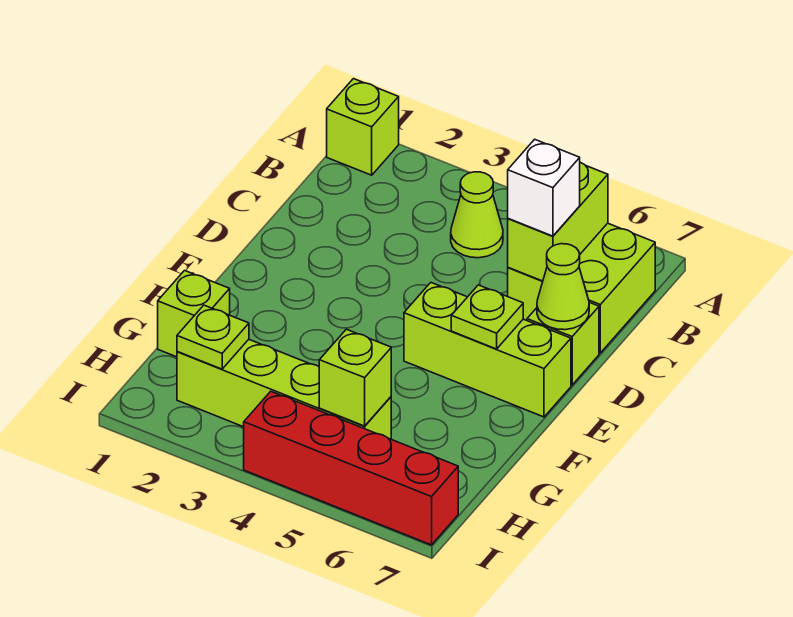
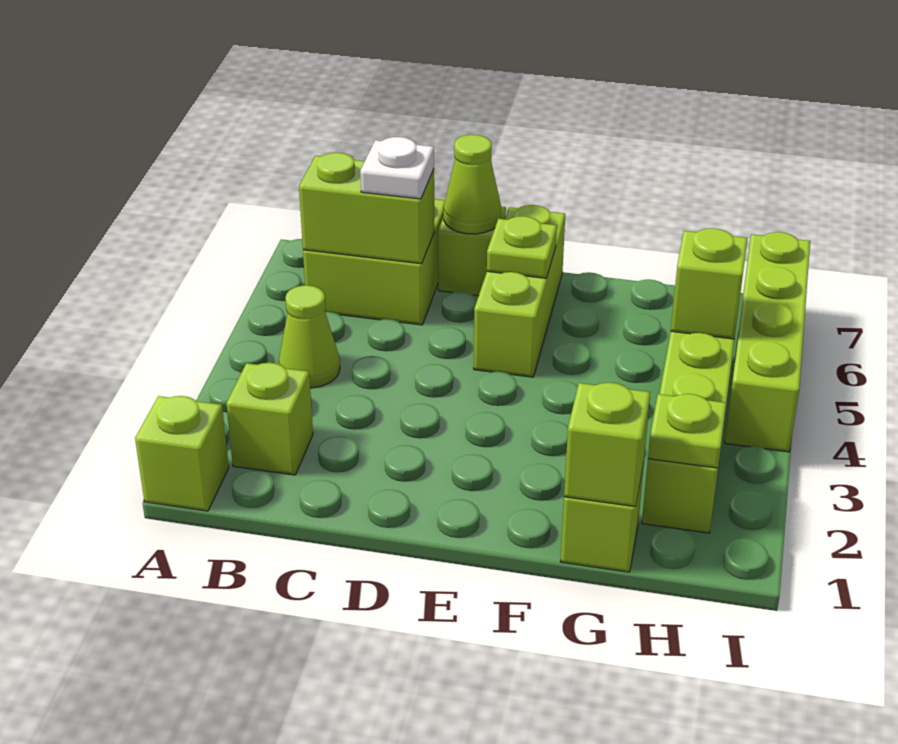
none -> lime 1x1 brick [226,363,313,475]
white 1x1 brick [508,139,580,236] -> white 1x1 plate [360,137,434,199]
none -> lime 1x1 brick [564,383,650,507]
red 1x4 brick [244,391,458,545] -> lime 1x4 brick [725,232,810,452]

